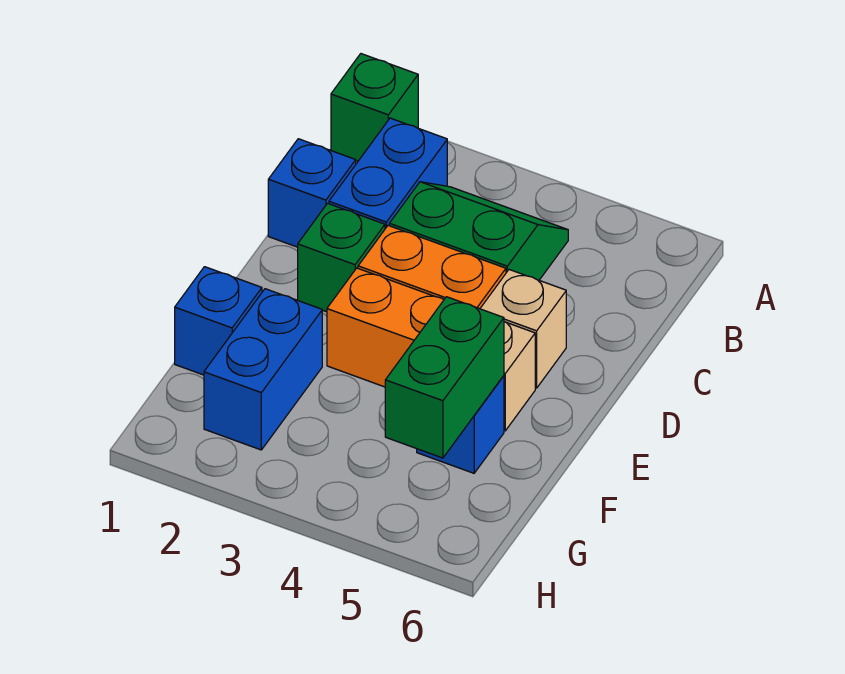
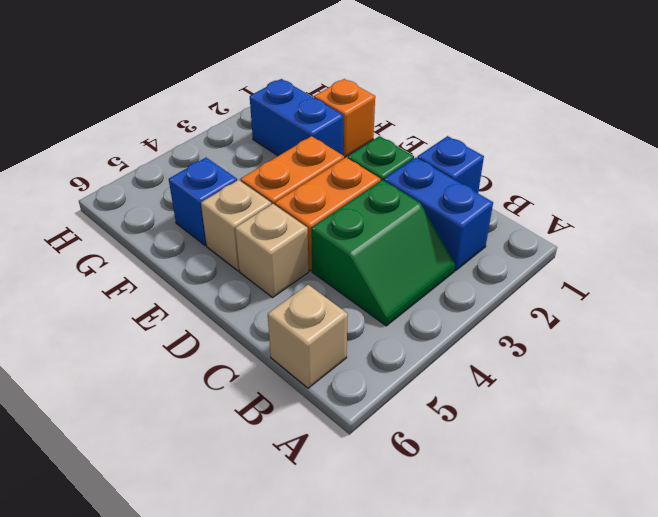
green 1x1 brick [331,54,418,161] -> none
none -> tan 1x1 brick [268,285,348,388]
blue 1x1 brick [175,267,262,375] -> orange 1x1 brick [314,79,375,158]
green 1x2 brick [385,297,504,458] -> none

